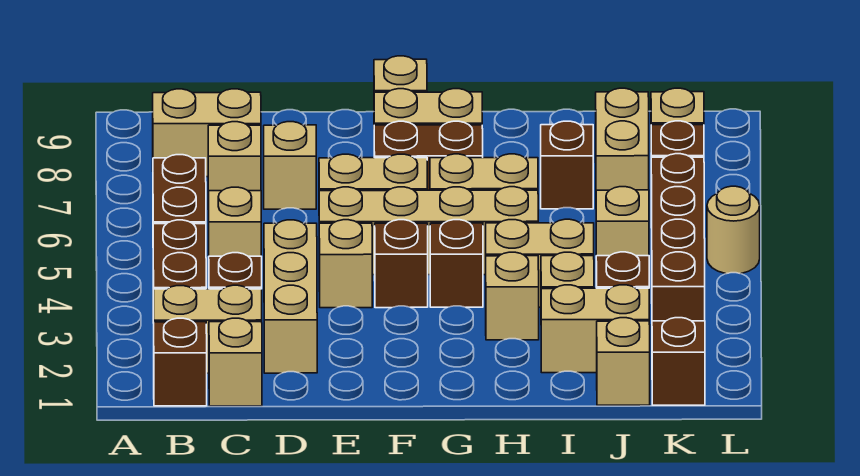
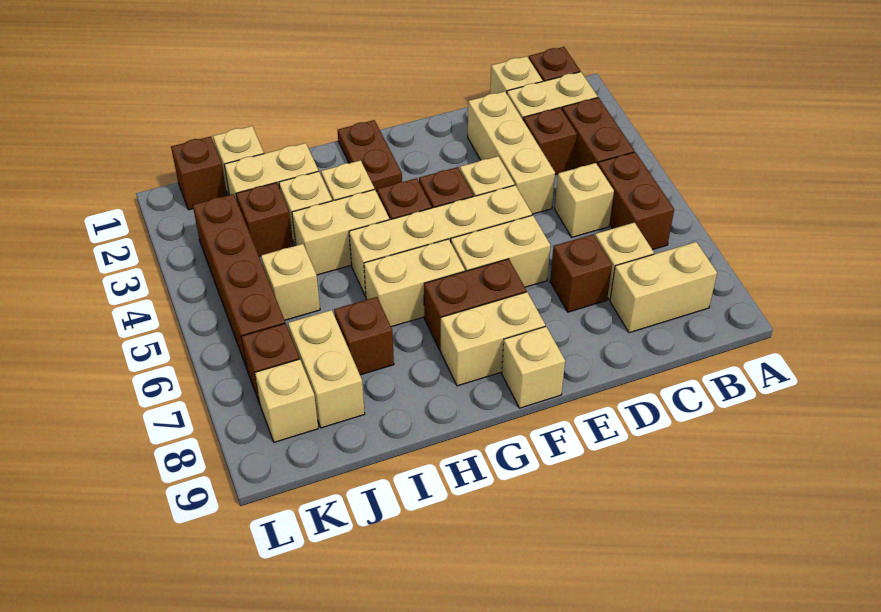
tan 1x1 brick [264,122,316,209] -> brown 1x1 brick [550,234,612,312]
none -> brown 1x2 plate [337,120,402,191]
tan 1x1 round brick [707,186,760,274] -> none

